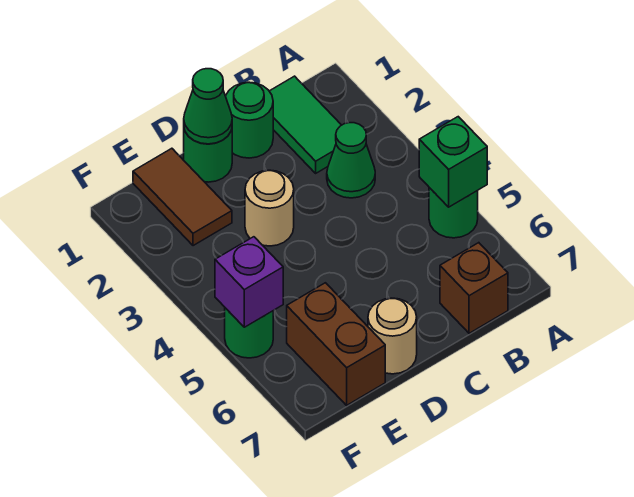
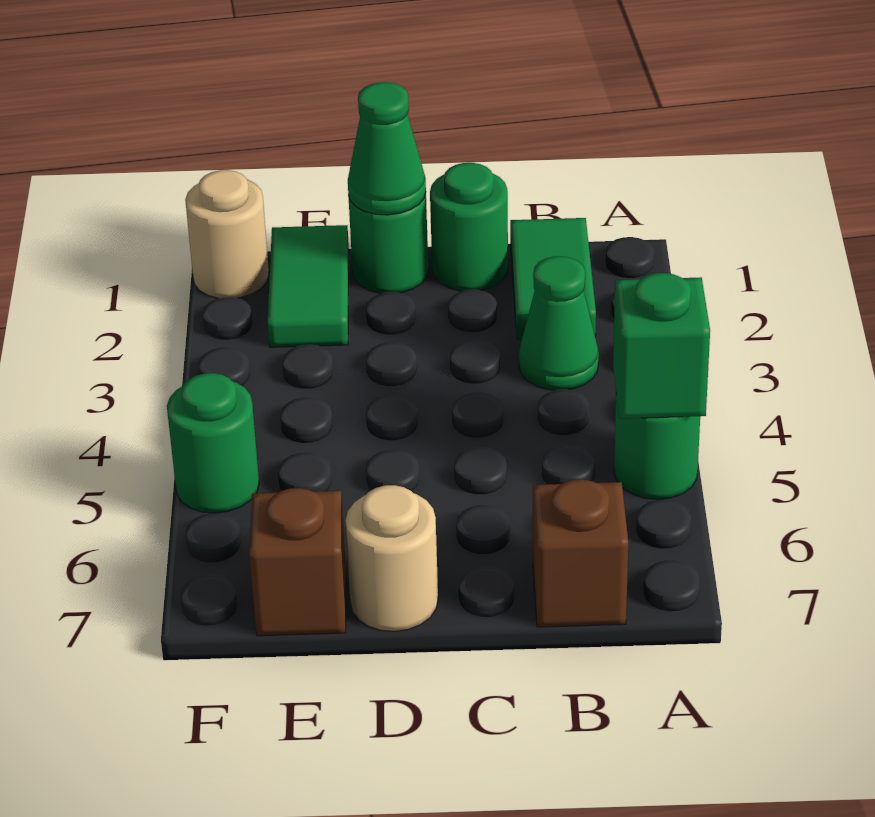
tan 1x1 round brick [245,170,294,246] -> tan 1x1 round brick moved to [185,170,269,298]
brown 1x2 tile [133,148,232,246] -> green 1x2 tile [268,225,349,347]
brown 1x2 brick [287,283,385,405] -> brown 1x1 brick [249,488,346,636]
purple 1x1 brick [215,237,283,327] -> none

